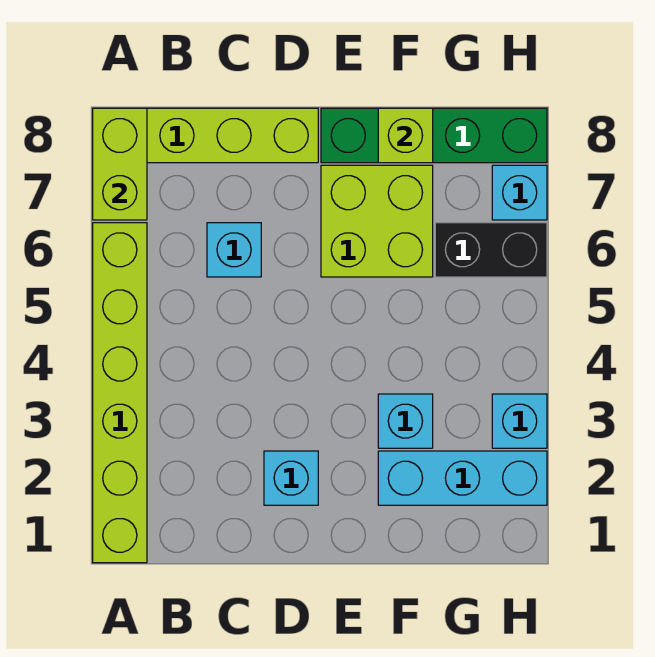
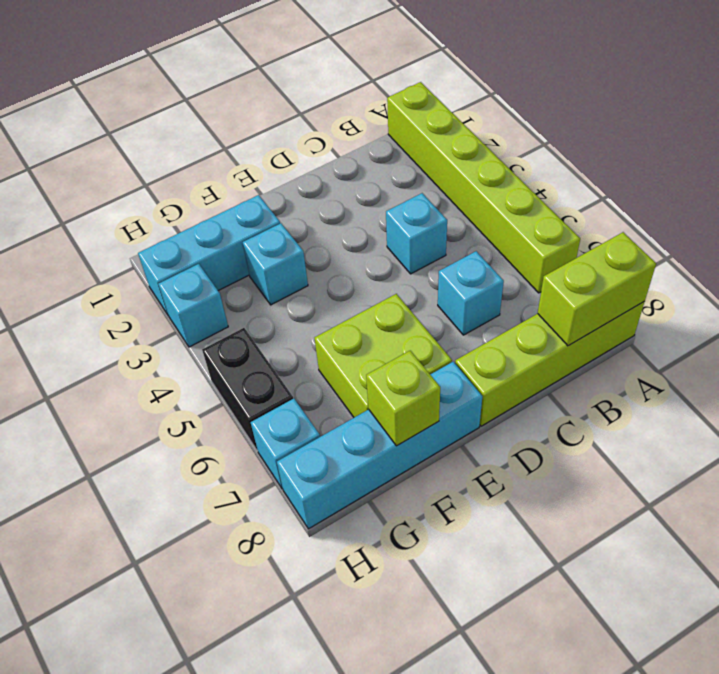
lime 1x2 brick [93,108,147,220] -> lime 1x2 brick turned to [538,232,656,346]
cyan 1x1 brick [264,451,318,505] -> cyan 1x1 brick moved to [386,193,447,274]
green 1x4 brick [321,108,547,163] -> cyan 1x4 brick [277,362,482,529]
black 1x2 brick [435,223,547,277] -> black 1x2 brick turned to [202,328,293,451]

